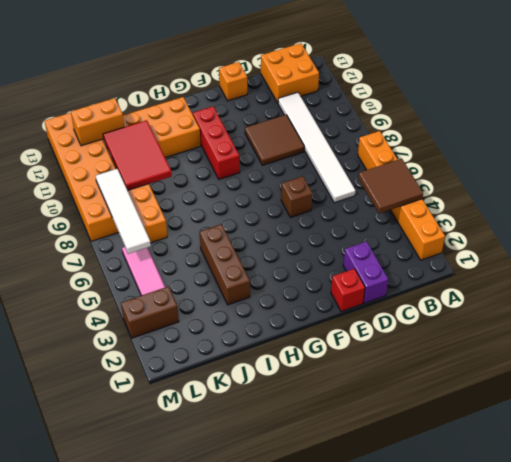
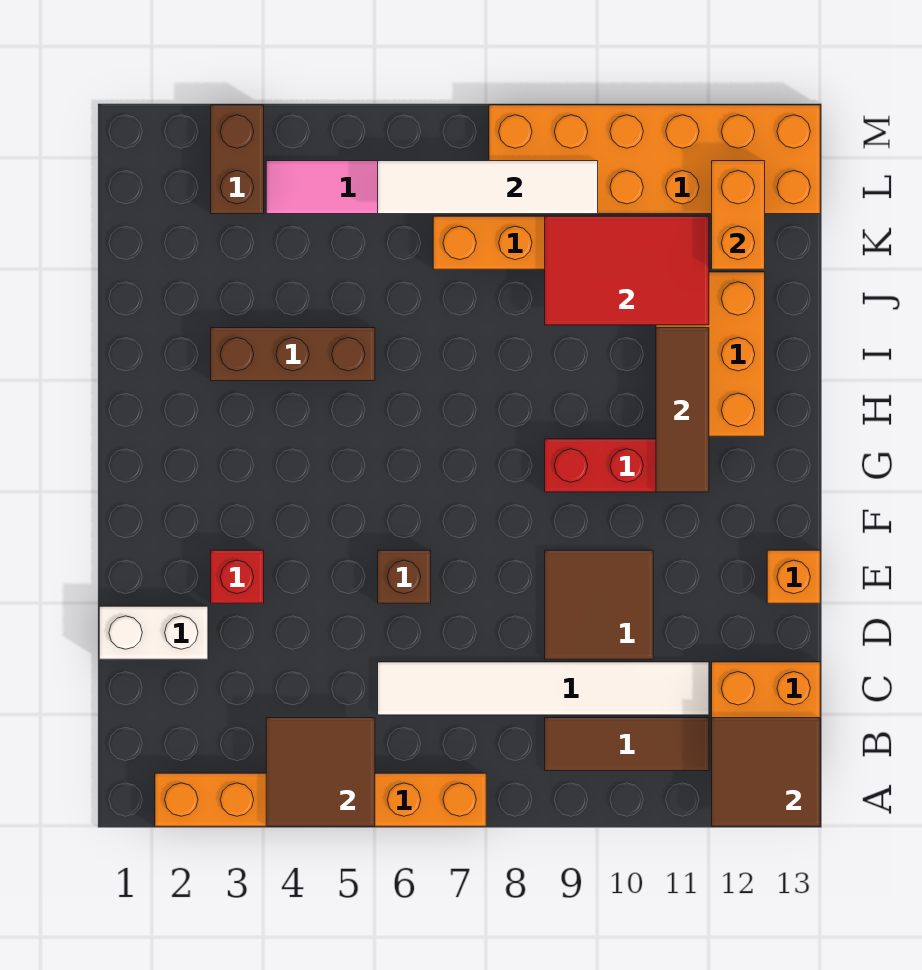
none -> brown 2x2 tile [712,718,820,826]
none -> brown 1x3 tile [545,718,709,771]
purple 1x2 brick [343,242,388,303] -> white 1x2 brick [99,606,208,659]
red 1x1 brick [331,269,365,312] -> red 1x1 brick moved to [211,550,264,603]
none -> brown 1x3 tile [656,328,709,492]

